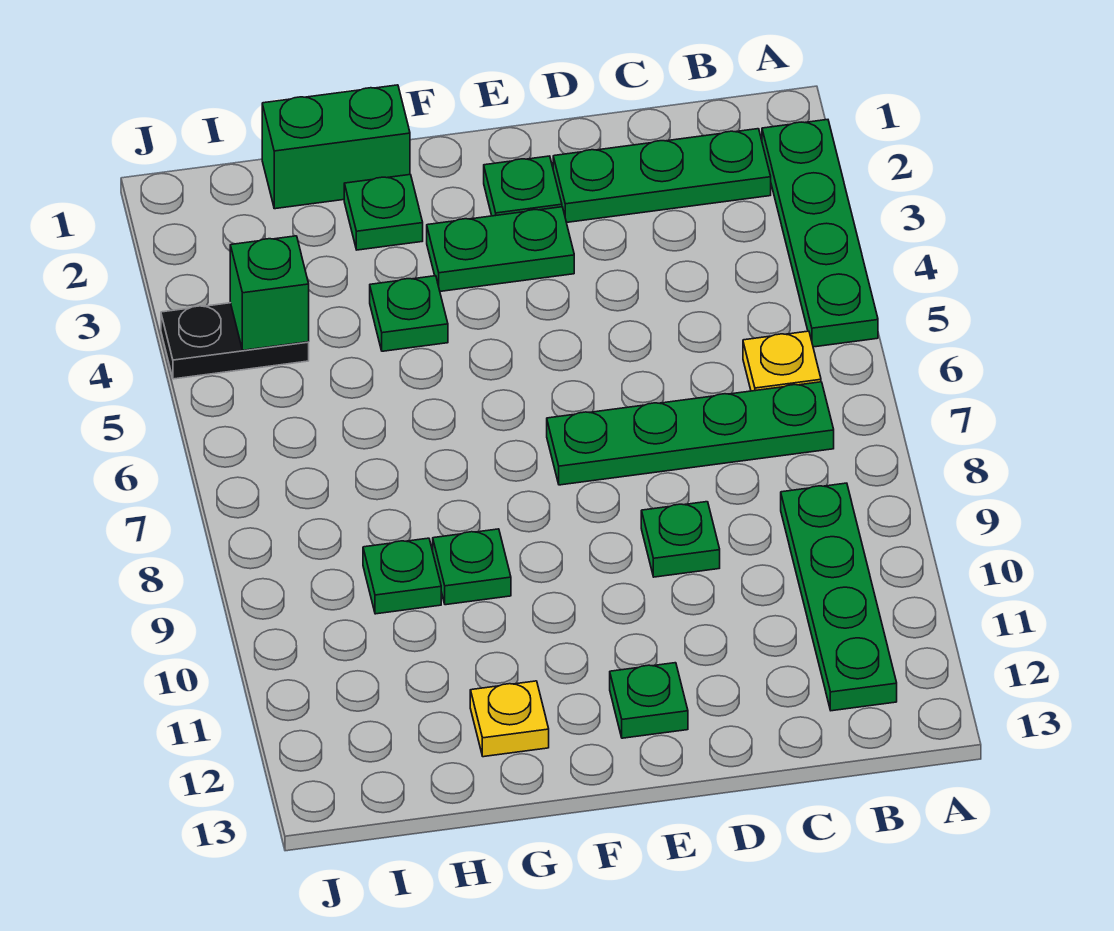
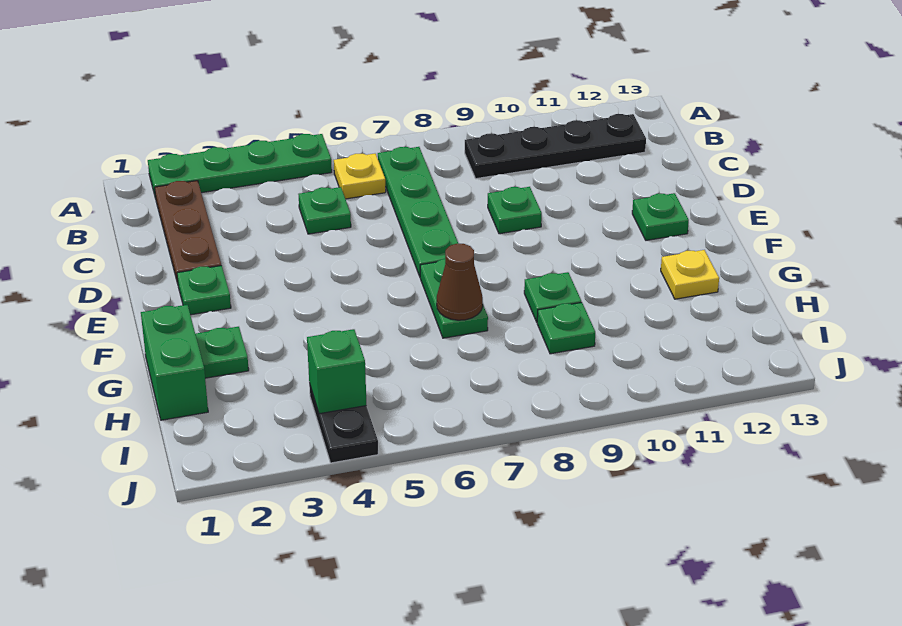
green 1x3 plate [553,129,771,222] -> brown 1x3 plate [155,181,221,283]
green 1x4 plate [781,483,897,711] -> black 1x4 plate [465,114,646,179]
green 1x2 plate [427,207,574,291] -> green 1x2 plate moved to [420,259,488,338]
green 1x1 plate [370,276,448,351] -> green 1x1 plate moved to [299,187,351,234]
none -> brown 1x1 cone [437,244,483,320]

